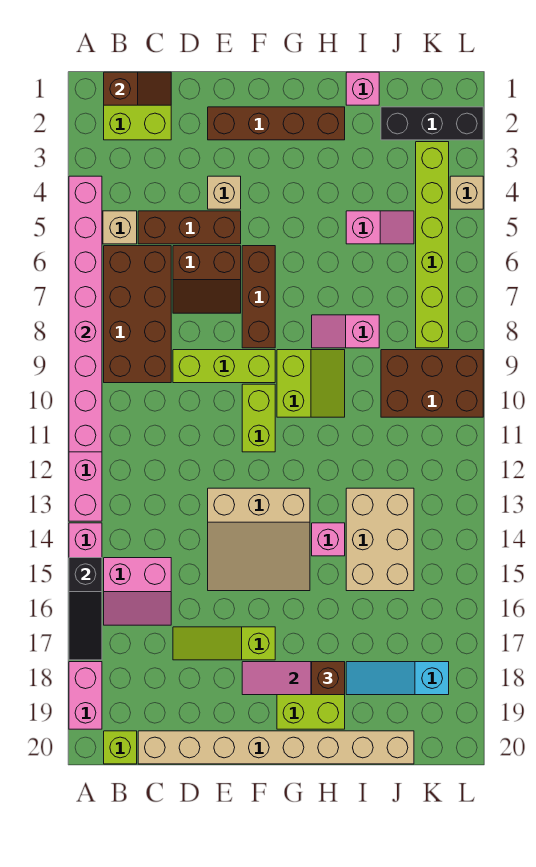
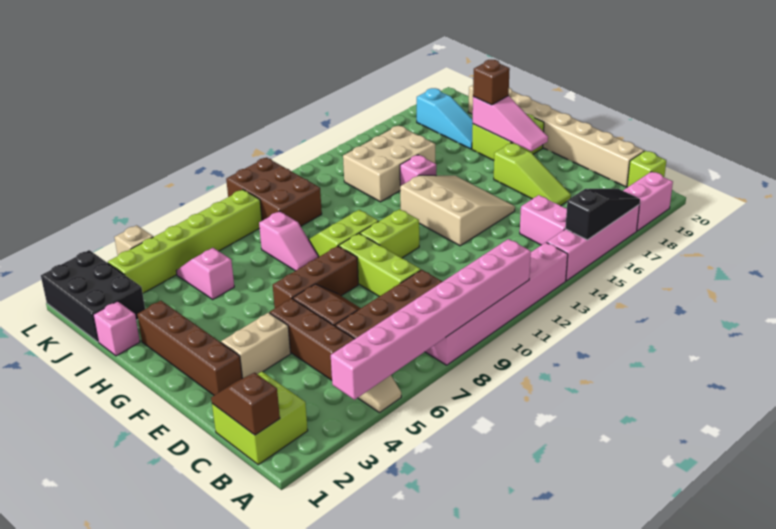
tan 1x1 brick [208,176,241,209] -> tan 1x2 brick [221,313,291,378]
black 1x3 brick [381,107,483,140] -> black 2x3 brick [41,250,145,342]

